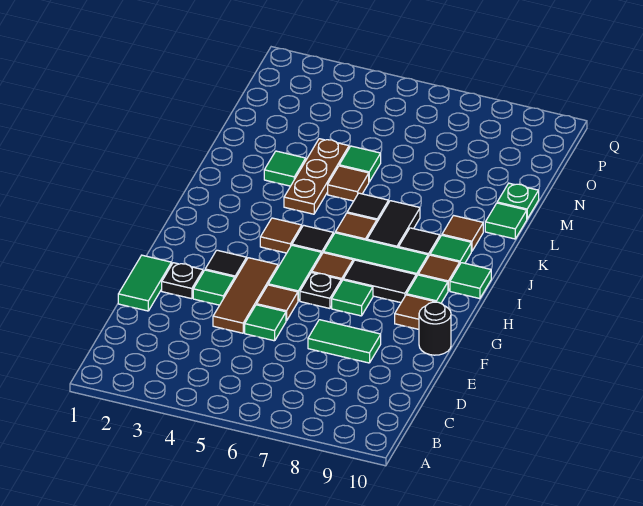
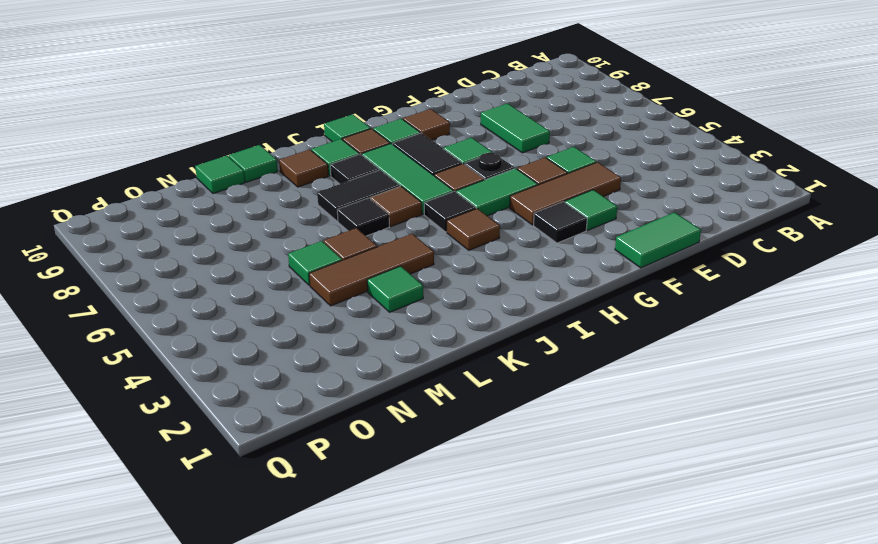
black 1x1 plate [162,263,203,299] -> none
black 1x1 round brick [419,302,451,355] -> none
brown 1x3 plate [284,139,349,214] -> brown 1x3 tile [309,234,434,306]
green 1x1 plate [497,183,539,219] -> green 1x1 tile [195,156,245,194]

